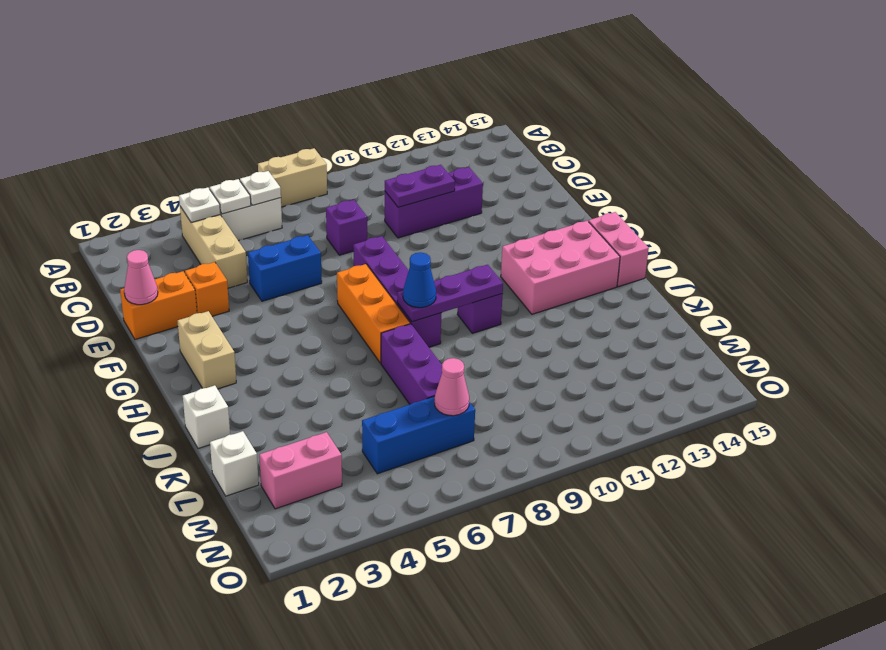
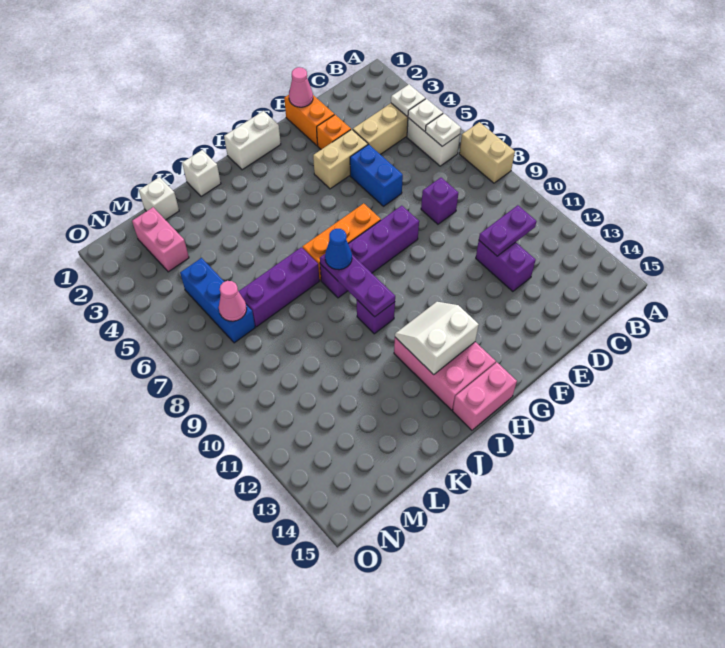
purple 1x3 brick [385,167,483,238] -> purple 1x2 brick [476,241,536,292]
purple 1x2 plate [385,165,455,207] -> purple 1x2 plate turned to [479,205,537,256]
none -> white 1x2 brick [224,111,281,170]
tan 1x2 brick [177,311,236,389] -> tan 1x2 brick moved to [313,129,368,189]
none -> white 2x2 slope [395,302,479,375]

